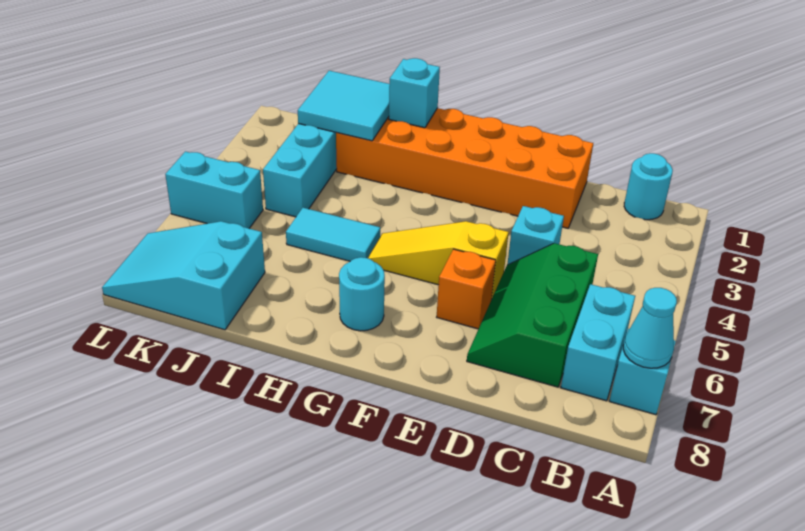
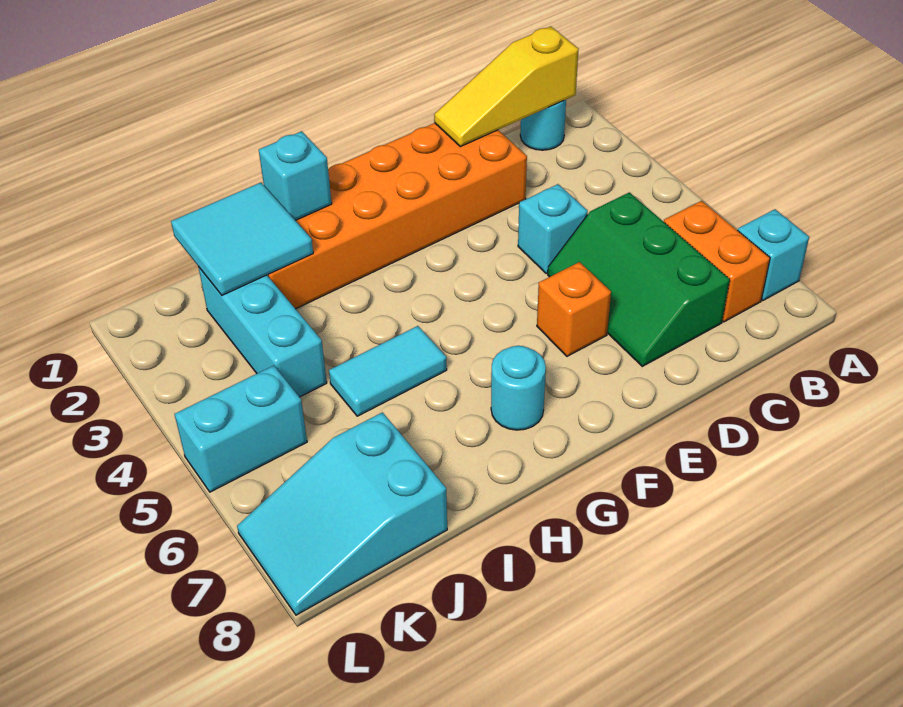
cyan 1x1 cone [623,288,677,368] -> none
cyan 1x2 brick [561,284,635,401] -> orange 1x2 brick [664,201,770,322]
yellow 1x3 slope [368,221,509,298] -> yellow 1x3 slope moved to [434,26,579,147]

